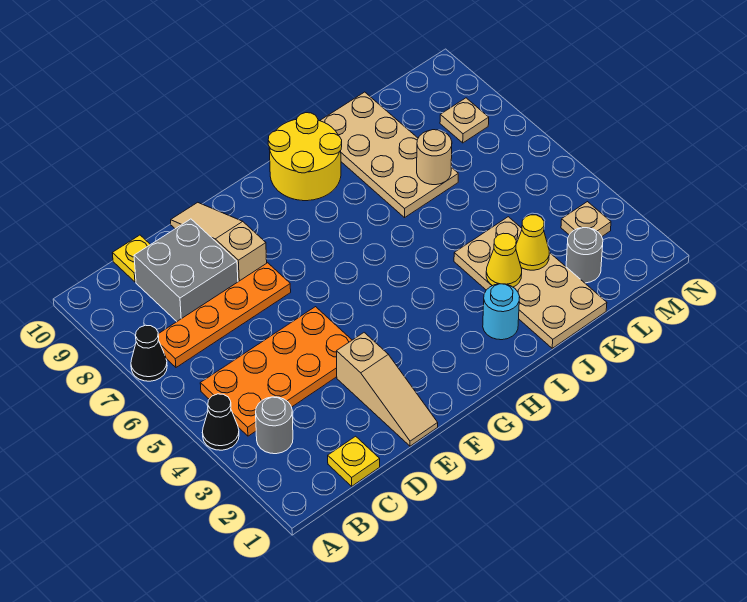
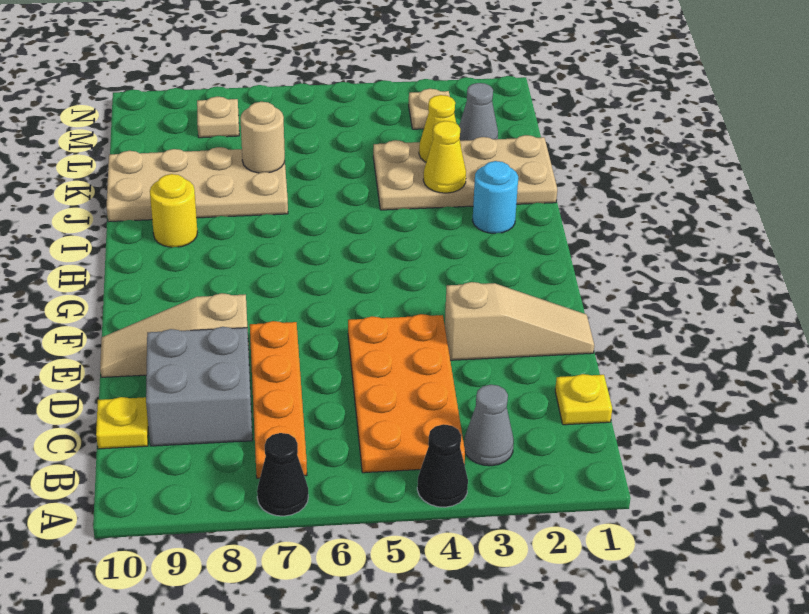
grey 1x1 round brick [256,397,293,454] -> grey 1x1 cone [464,385,514,466]
yellow 2x2 round brick [268,113,342,201] -> yellow 1x1 round brick [150,174,197,247]
grey 1x1 round brick [566,228,603,283] -> grey 1x1 cone [459,83,498,141]

